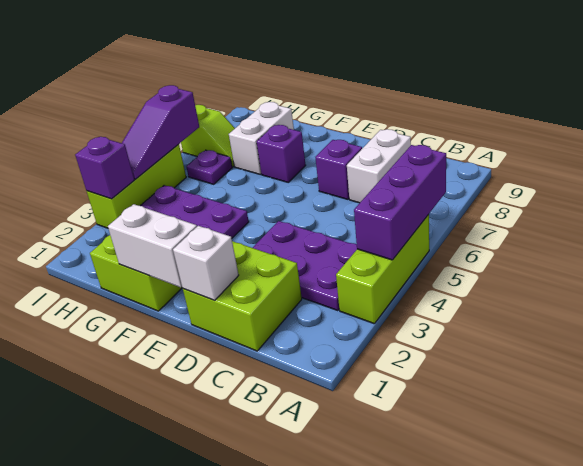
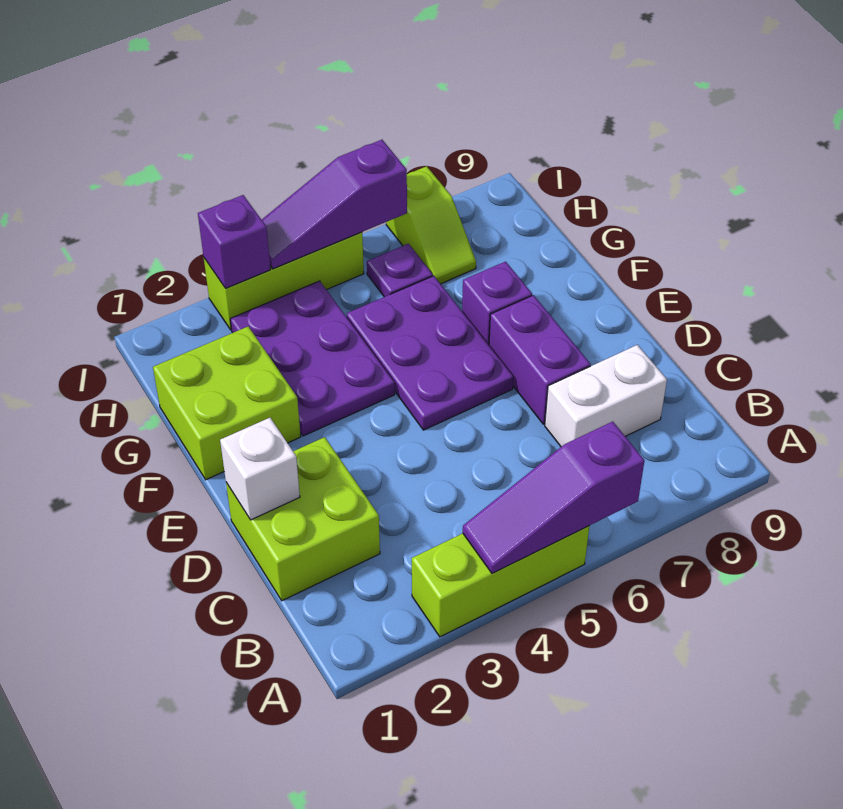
purple 1x3 brick [354,145,446,260] -> purple 1x3 slope [463,422,644,573]
purple 2x3 plate [253,221,357,311] -> purple 2x3 plate moved to [347,276,514,430]
purple 1x1 brick [315,140,362,199] -> purple 1x2 brick [489,295,591,424]
white 1x2 brick [108,204,197,287] -> none
white 1x2 brick [229,102,294,174] -> none

